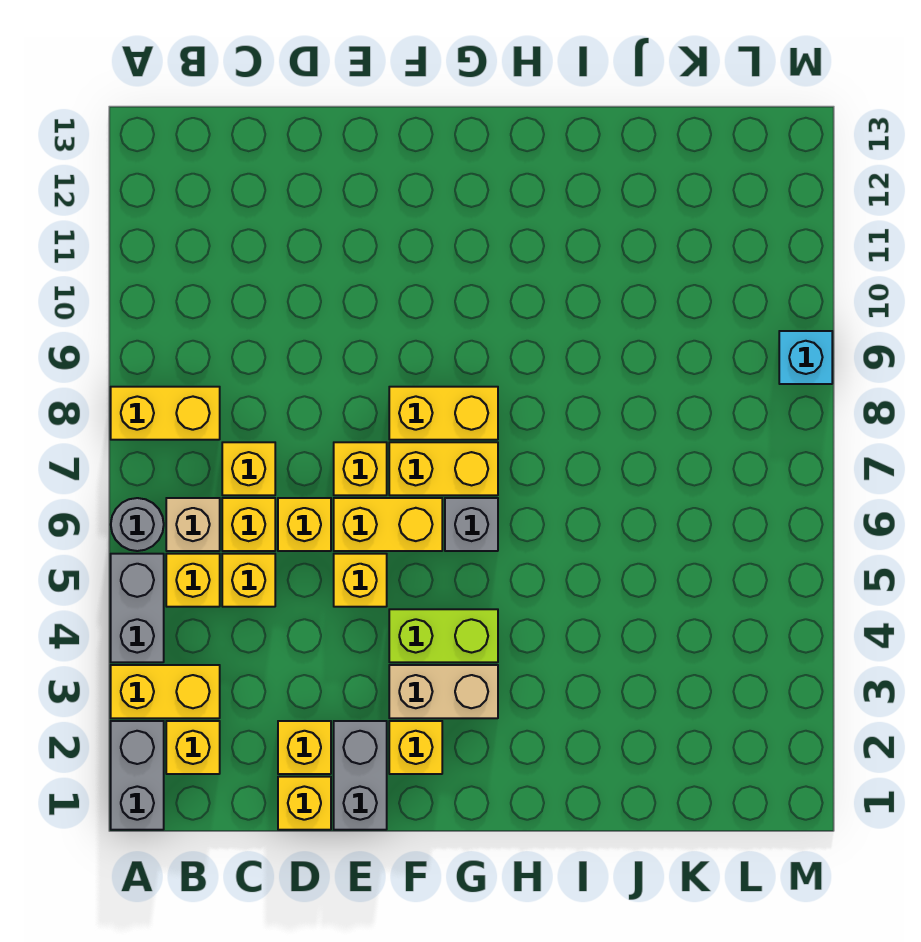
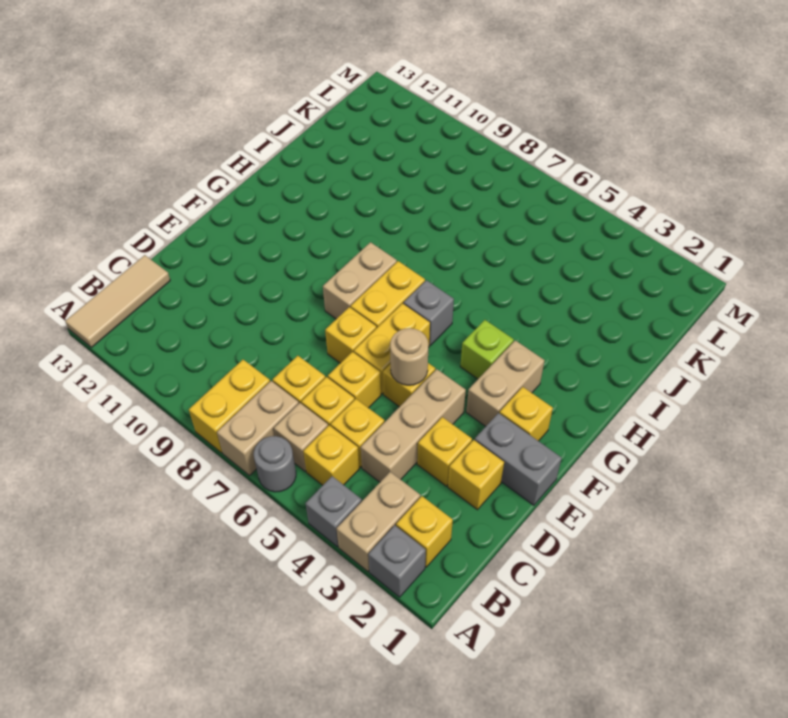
grey 1x2 brick [111,721,164,830] -> grey 1x1 brick [368,525,426,597]
yellow 1x2 brick [111,665,220,718] -> tan 1x2 brick [337,472,420,571]
grey 1x2 brick [111,554,164,662] -> grey 1x1 brick [305,476,362,547]
none -> tan 1x2 brick [217,381,299,476]
none -> tan 1x3 tile [65,255,170,347]
none -> tan 1x3 brick [361,369,466,482]
yellow 1x1 brick [278,777,331,830] -> yellow 1x1 brick moved to [417,417,472,486]
none -> tan 1x1 round brick [390,328,428,385]
lime 1x2 brick [389,609,498,662] -> lime 1x1 brick [460,320,514,379]
yellow 1x2 brick [389,387,498,440] -> tan 1x2 brick [323,242,397,319]
cyan 1x1 brick [779,331,832,384] -> none

